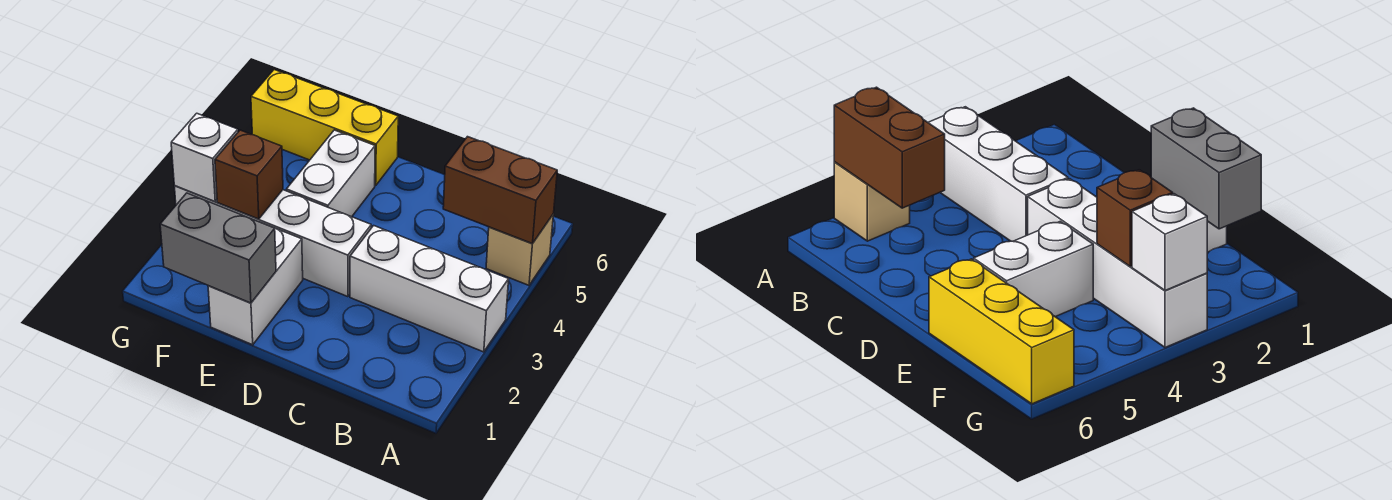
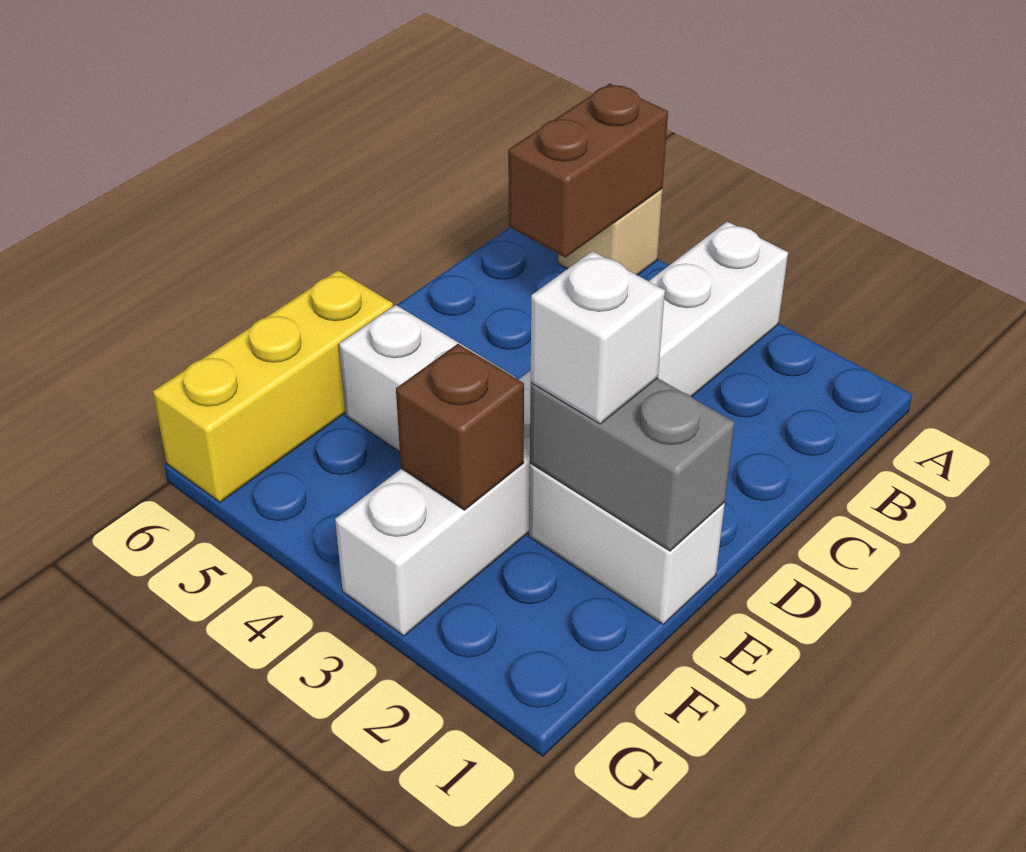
grey 1x2 brick [160,193,276,303] -> grey 1x2 brick turned to [530,378,735,551]
white 1x1 brick [171,113,238,201] -> white 1x1 brick moved to [531,251,665,424]

